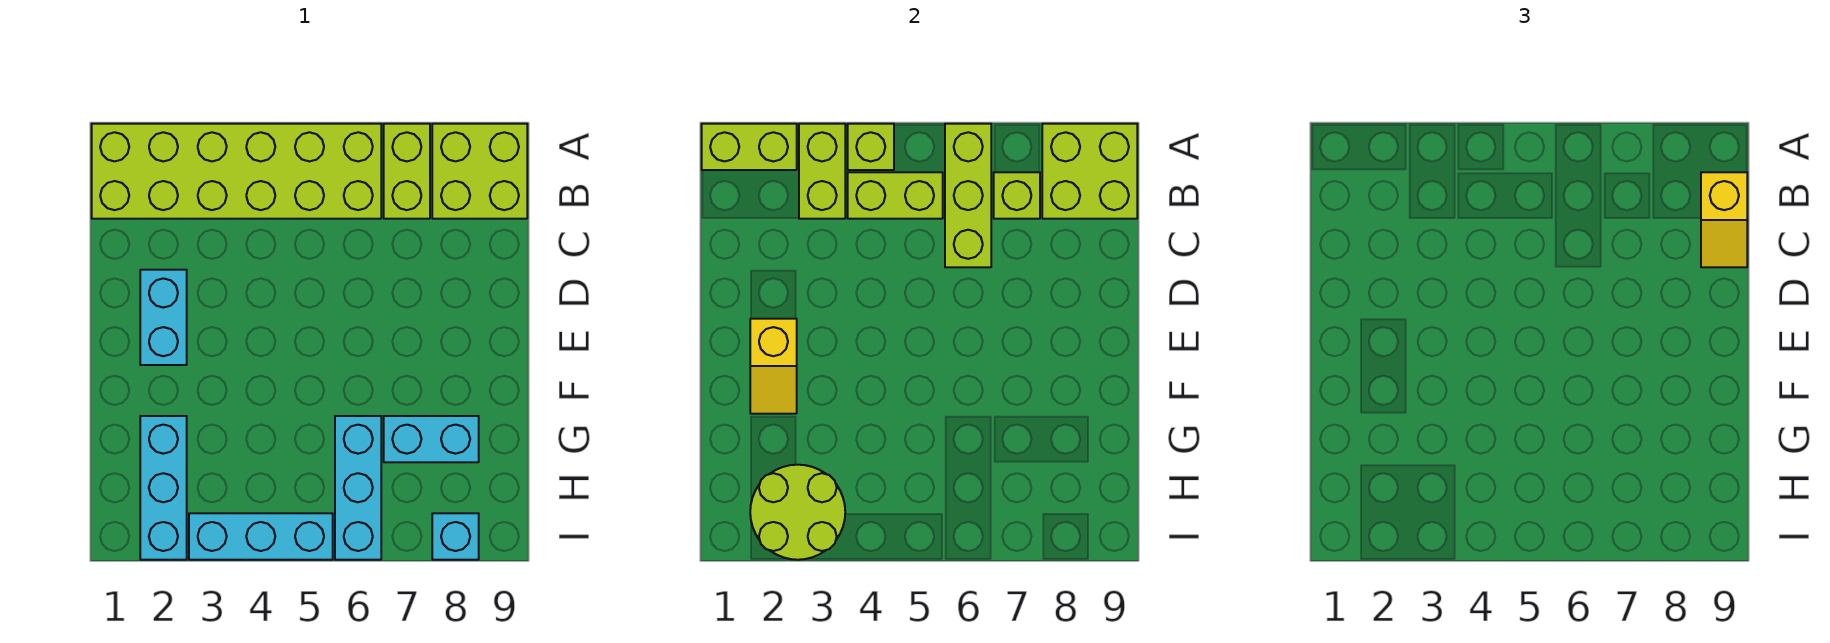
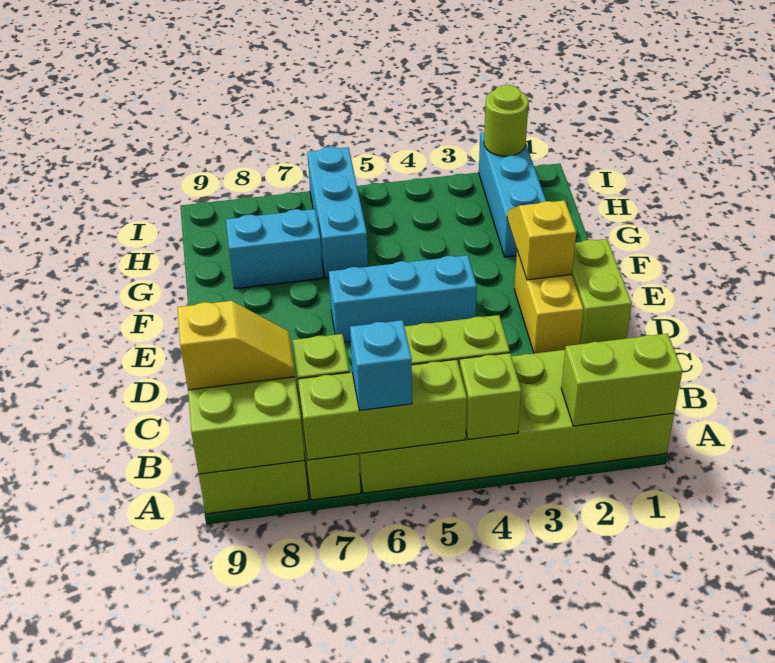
lime 1x2 brick [799,124,845,219] -> lime 1x2 brick moved to [572,239,632,344]
lime 1x3 brick [945,124,991,267] -> lime 1x3 brick turned to [298,359,467,460]
yellow 1x2 slope [1701,172,1747,267] -> yellow 1x2 slope turned to [178,301,295,390]
cyan 1x2 brick [140,270,187,365] -> yellow 1x2 brick [514,251,584,353]
lime 2x2 round brick [750,465,845,560] -> lime 1x1 round brick [484,85,528,156]
cyan 1x3 brick [189,513,333,560] -> cyan 1x3 brick moved to [329,255,477,342]
cyan 1x1 brick [432,513,479,560] -> cyan 1x1 brick moved to [350,320,412,410]

